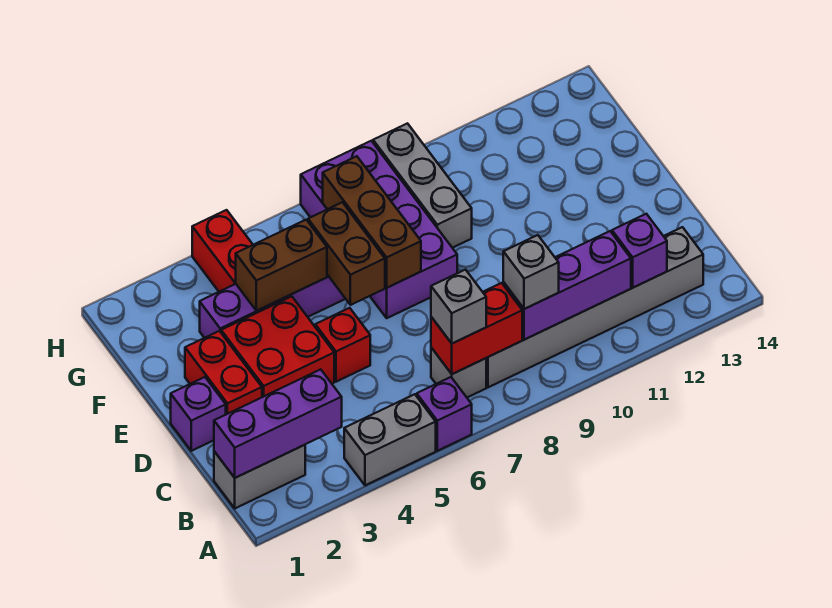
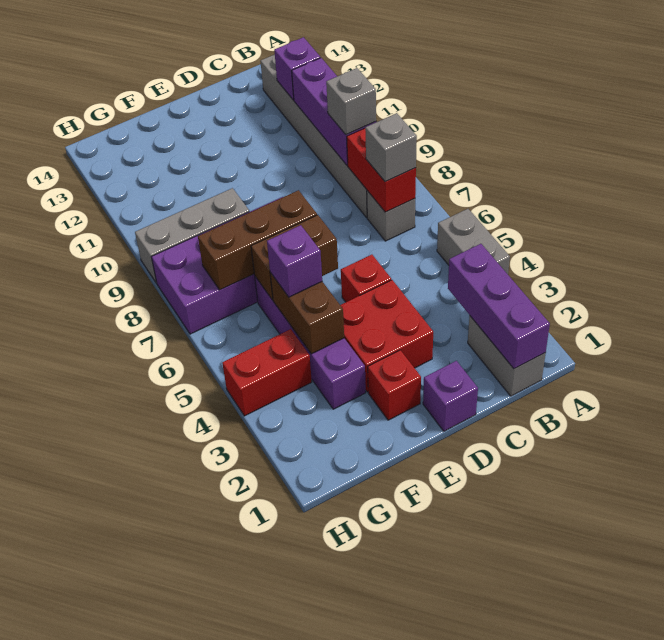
purple 1x1 brick [417,377,472,451] -> purple 1x1 brick moved to [267,225,322,297]
red 1x2 brick [185,331,262,414] -> red 1x1 brick [368,350,421,420]

